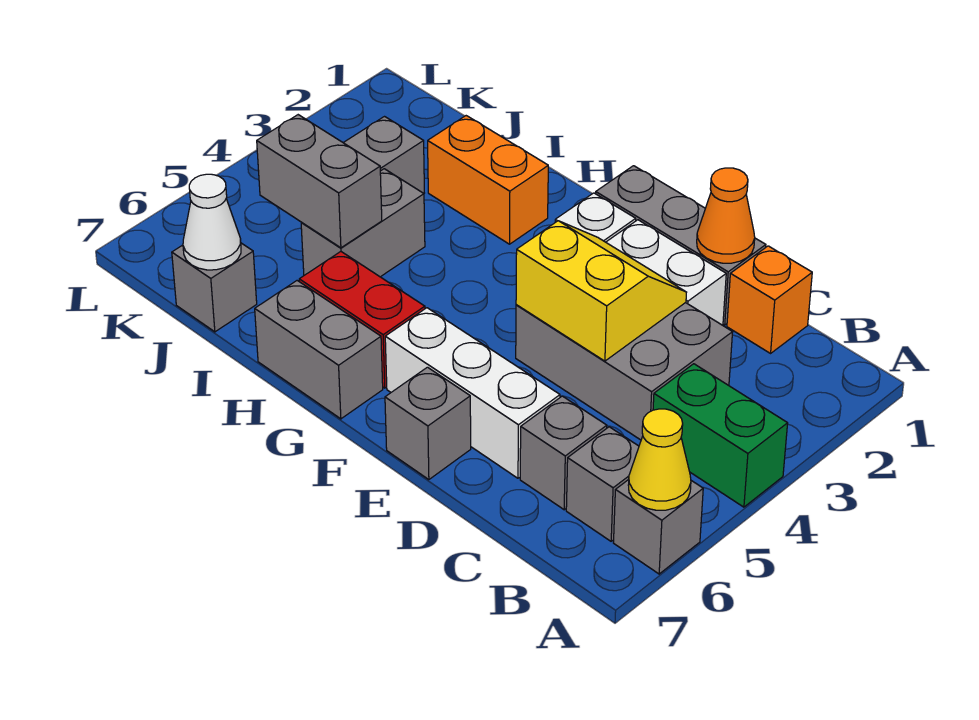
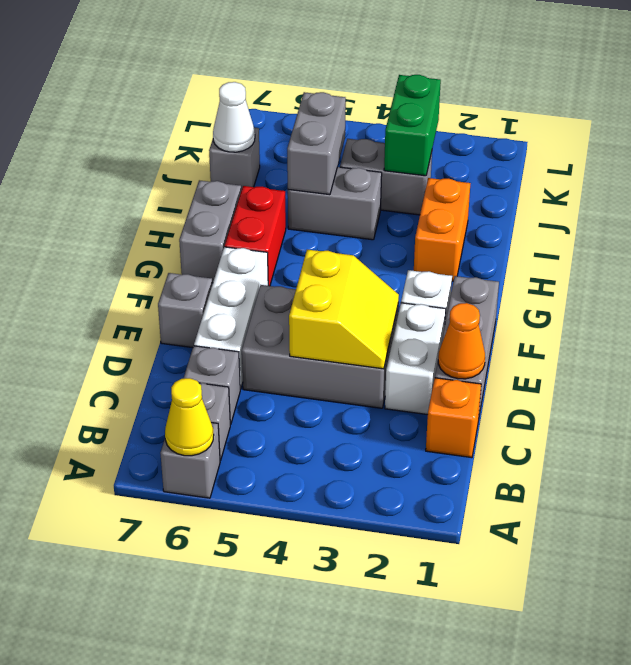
green 1x2 brick [653,364,788,507] -> green 1x2 brick moved to [384,75,441,176]
grey 2x3 brick [516,303,733,440] -> grey 2x3 brick turned to [242,285,398,408]

